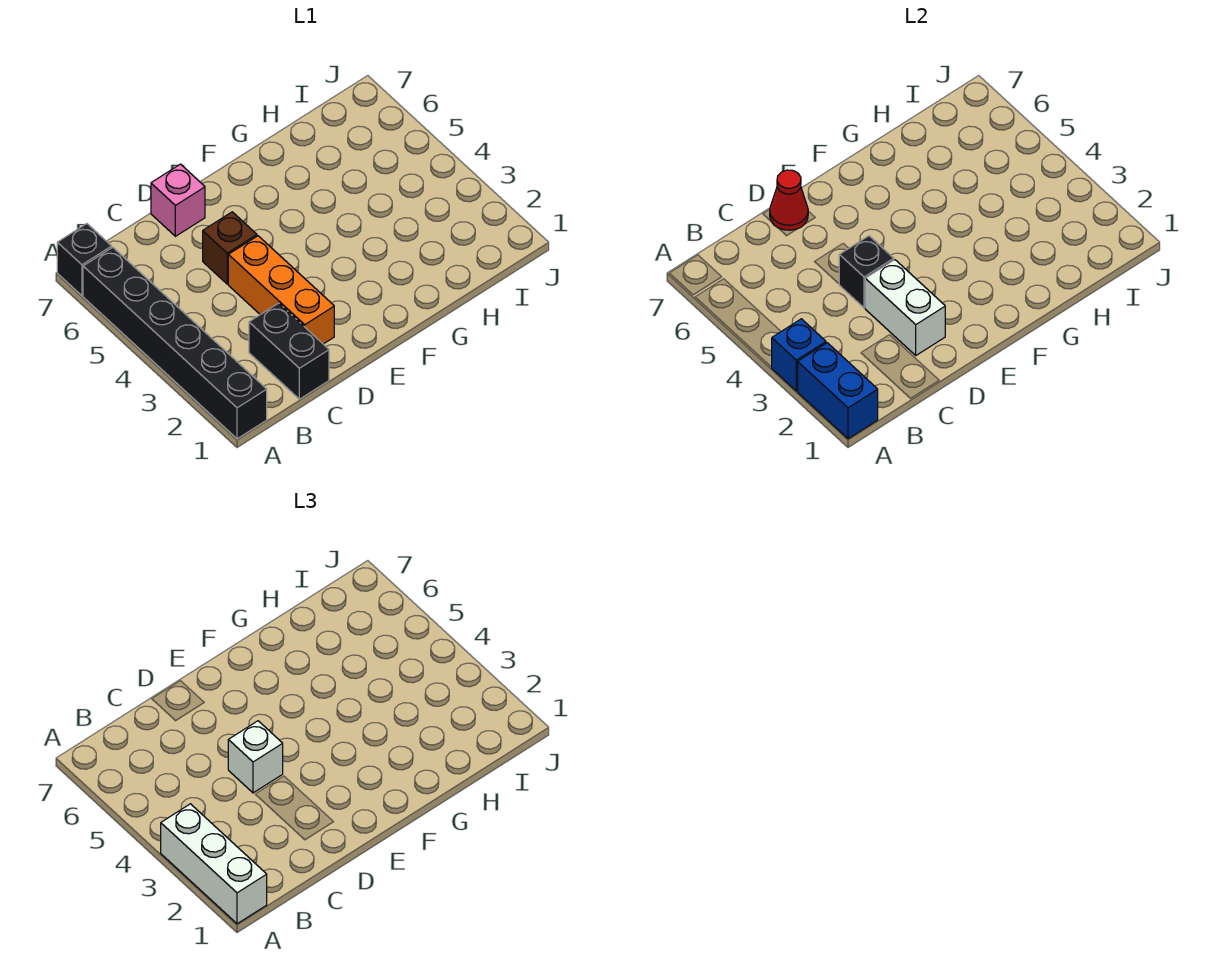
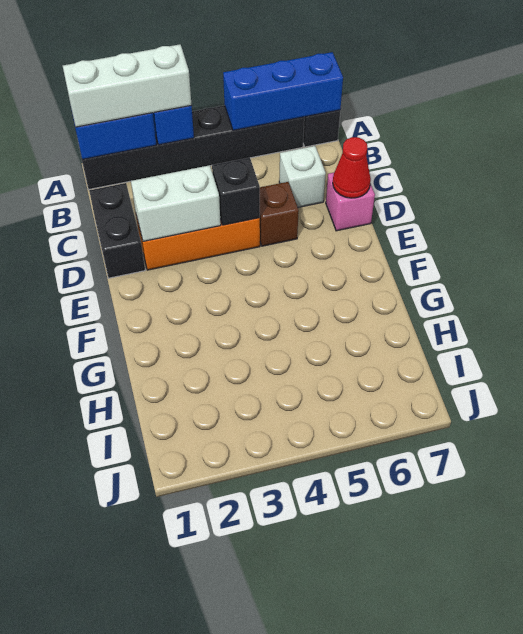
none -> blue 1x3 brick [223,52,343,130]
black 1x2 brick [249,303,329,399] -> black 1x2 brick turned to [89,183,145,278]
white 1x1 brick [228,721,283,793] -> white 1x1 brick moved to [279,146,326,207]

